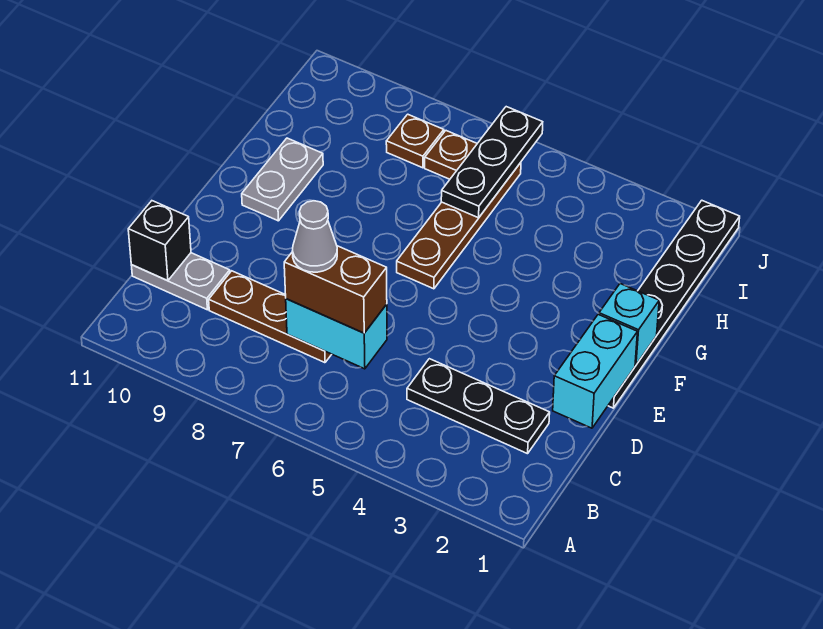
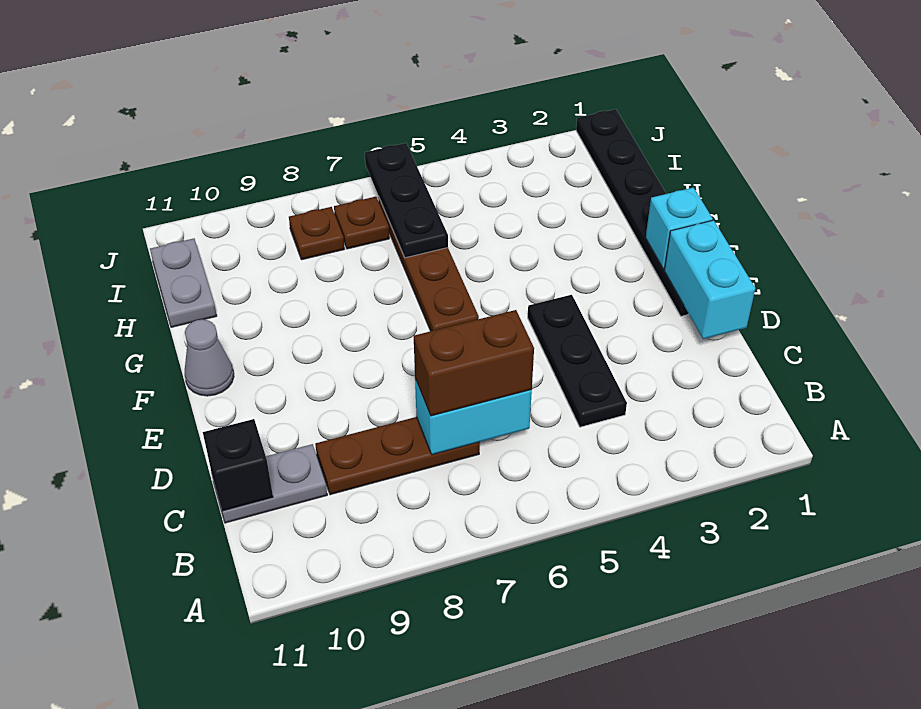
black 1x3 plate [407,359,550,454] -> black 1x3 plate turned to [528,295,627,427]
grey 1x1 cone [292,201,337,272] -> grey 1x1 cone moved to [185,319,234,396]
grey 1x2 plate [242,138,323,221] -> grey 1x2 plate moved to [150,239,217,327]

